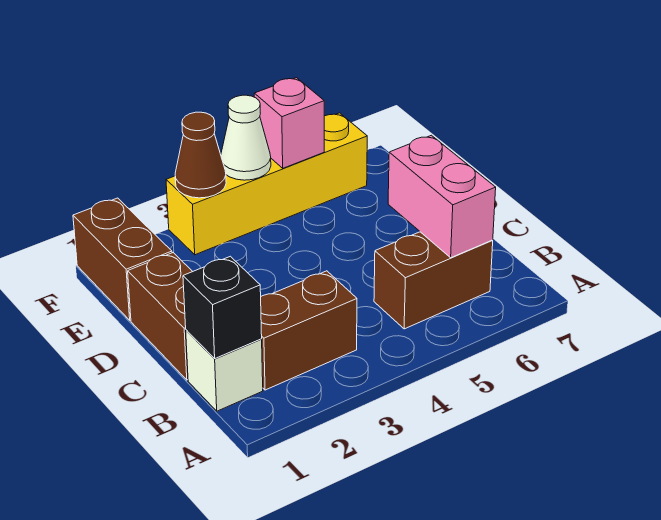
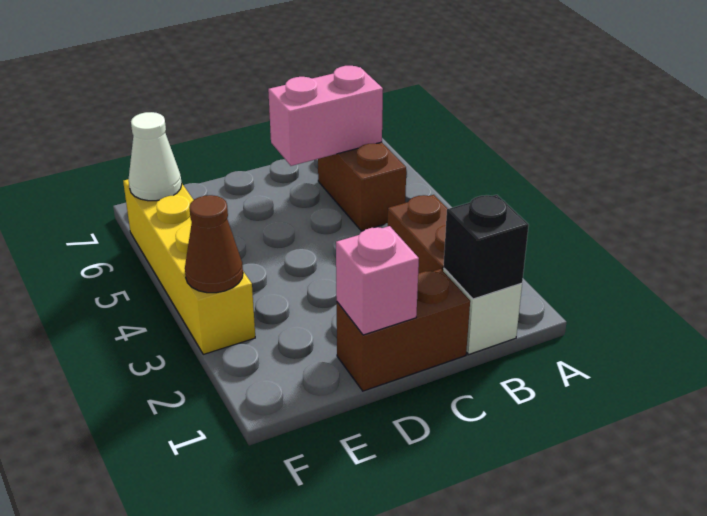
brown 1x2 brick [73,198,172,320] -> none
white 1x1 cone [221,95,271,180] -> white 1x1 cone moved to [129,112,182,201]
pink 1x1 brick [254,78,324,168] -> pink 1x1 brick moved to [336,226,419,335]

